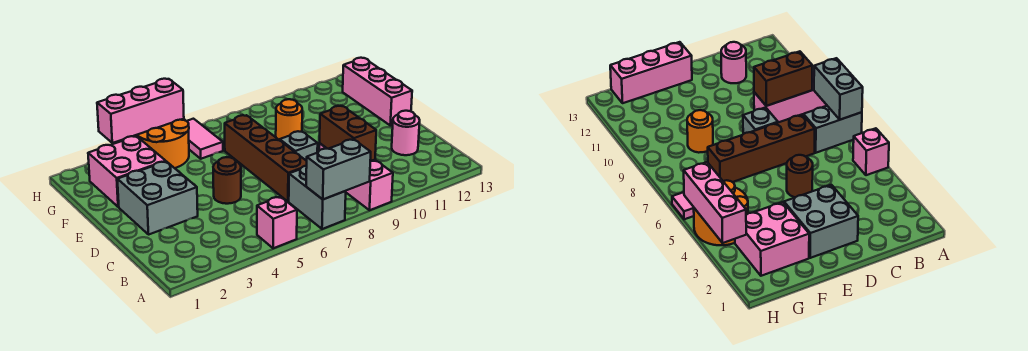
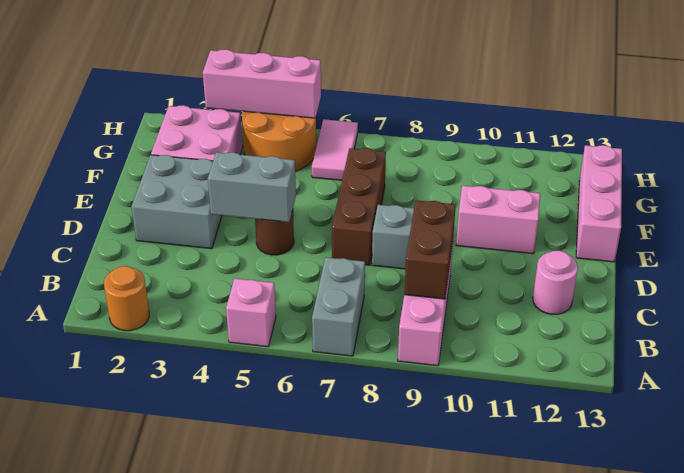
grey 1x2 brick [306,139,371,199] -> grey 1x2 brick moved to [208,152,296,222]
brown 1x4 brick [225,115,307,202] -> brown 1x3 brick [332,148,386,265]
none -> pink 1x2 brick [456,186,540,254]
orange 1x1 round brick [276,99,302,140] -> orange 1x1 round brick moved to [104,266,149,331]

